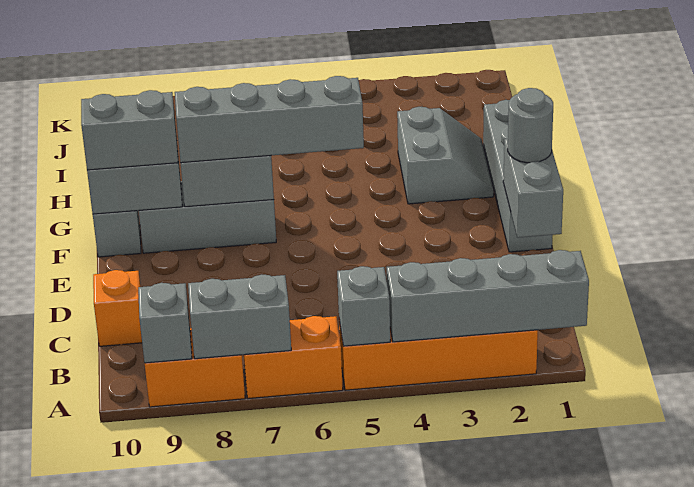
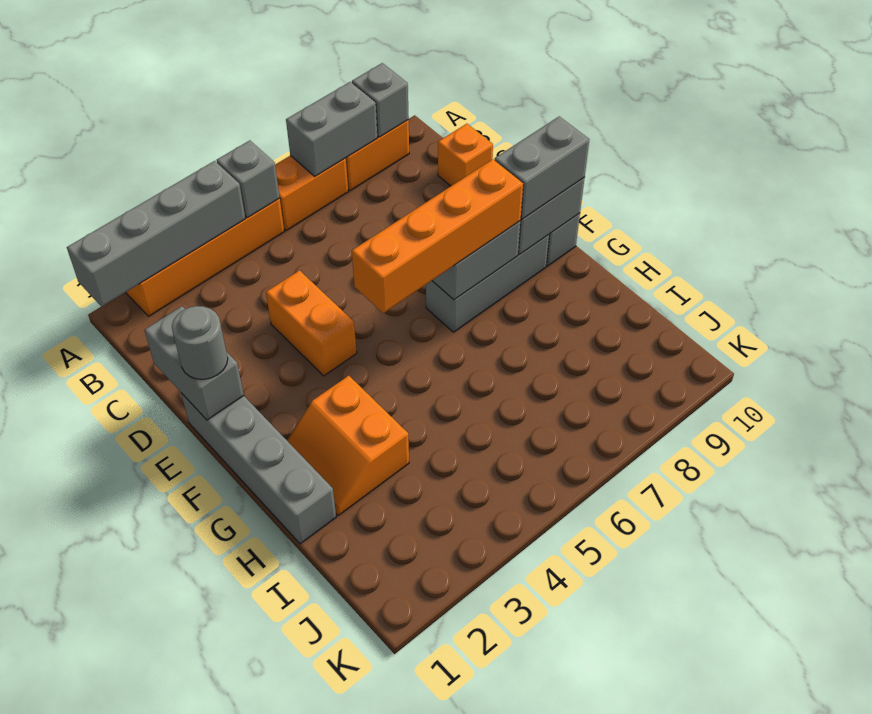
none -> orange 1x2 brick [266,270,357,376]
grey 1x4 brick [175,76,364,163] -> orange 1x4 brick [352,159,523,313]
grey 2x2 slope [397,107,494,204] -> orange 2x2 slope [287,376,409,516]

